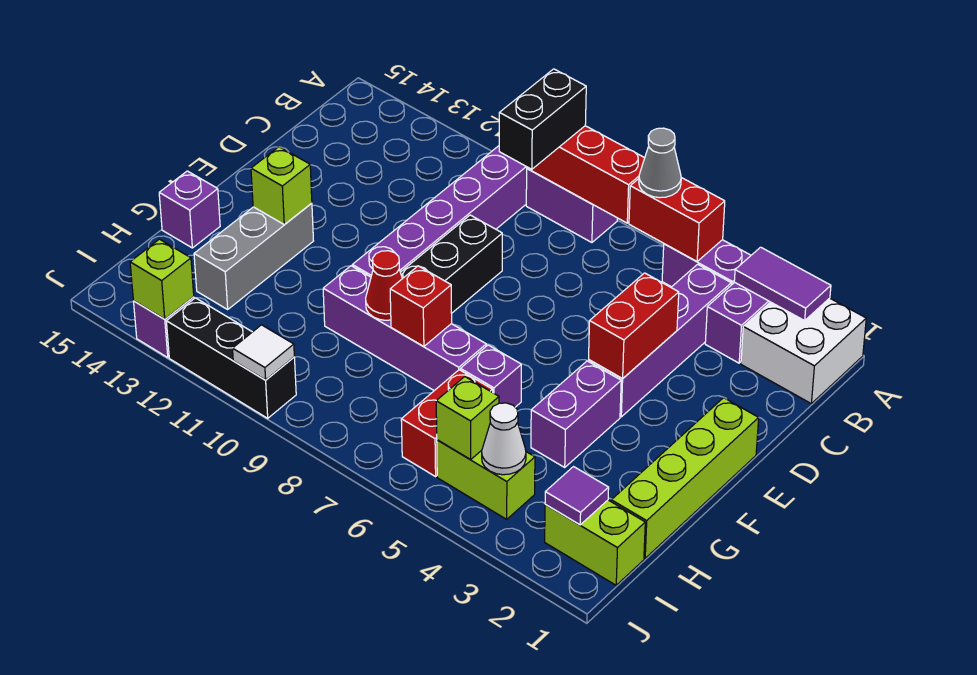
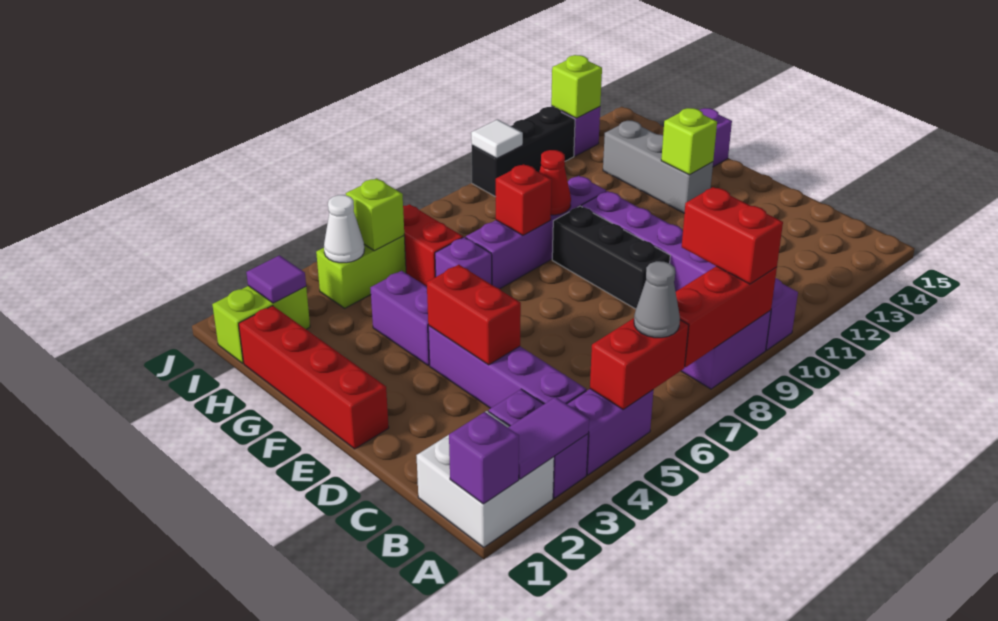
none -> purple 1x1 brick [449,412,519,504]
black 1x2 brick [499,69,586,169] -> red 1x2 brick [682,187,783,284]
lime 1x4 brick [611,398,759,558] -> red 1x4 brick [239,306,389,449]

